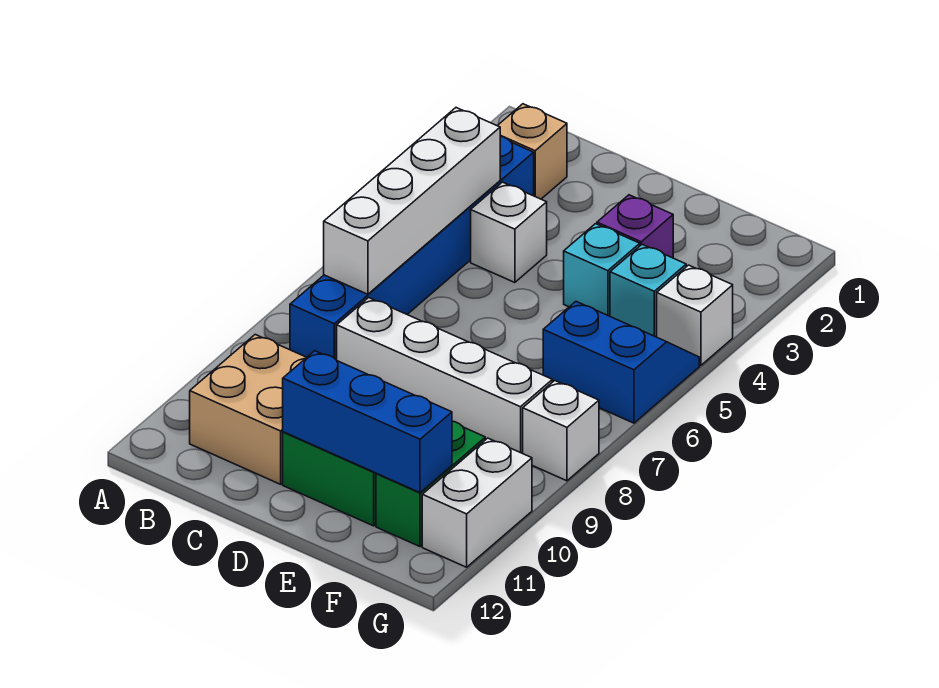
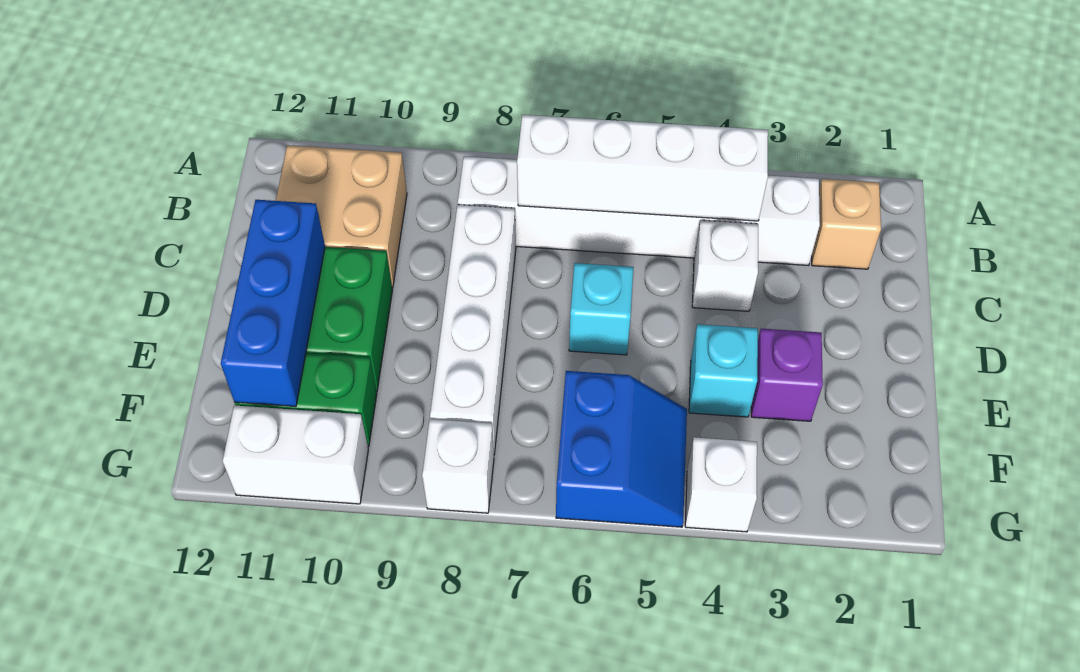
blue 1x6 brick [290,137,534,360] -> white 1x6 brick [458,156,820,265]
cyan 1x1 brick [610,245,686,337] -> cyan 1x1 brick moved to [569,263,633,355]

